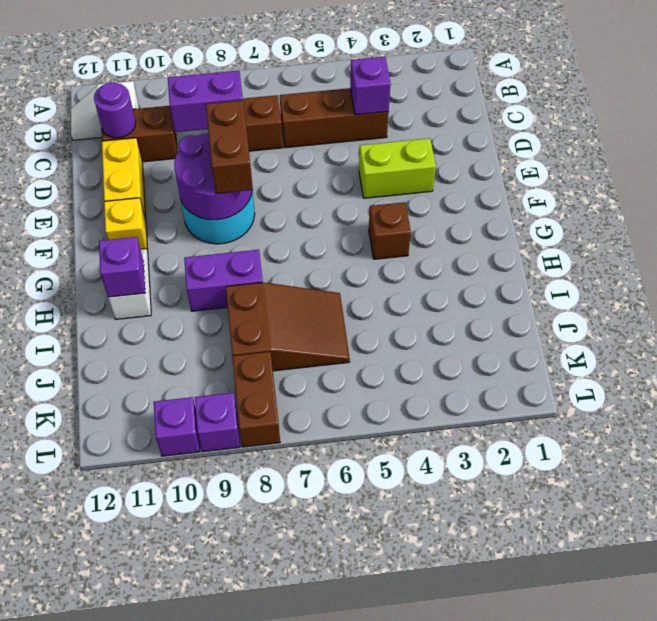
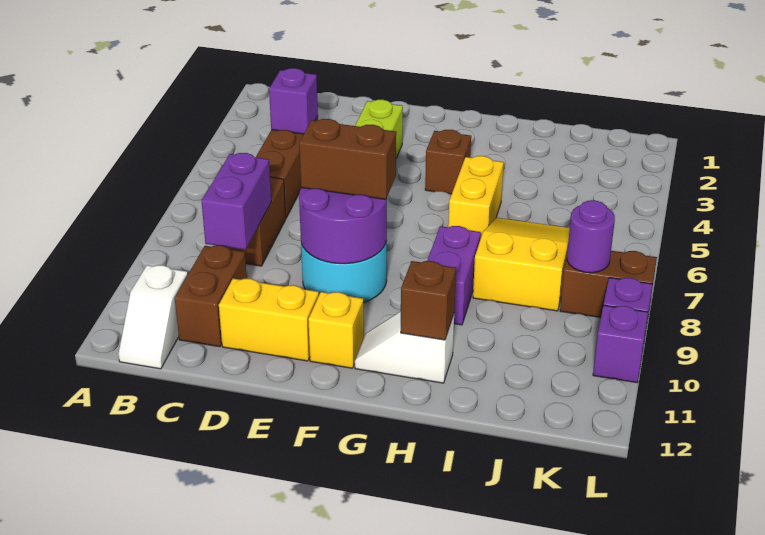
purple 1x1 round brick [94,83,136,138] -> purple 1x1 round brick moved to [567,200,615,273]
none -> yellow 1x2 brick [448,156,504,239]
purple 1x1 brick [99,237,145,297] -> brown 1x1 brick [401,261,456,340]
brown 2x3 slope [226,283,350,371] -> yellow 2x3 slope [473,218,570,311]

